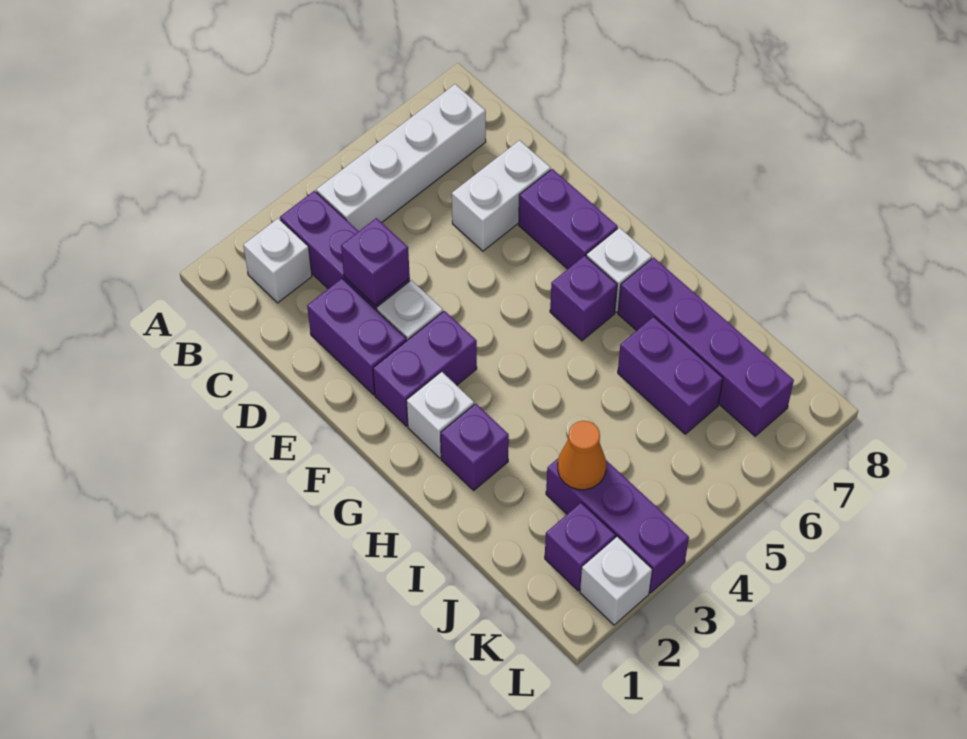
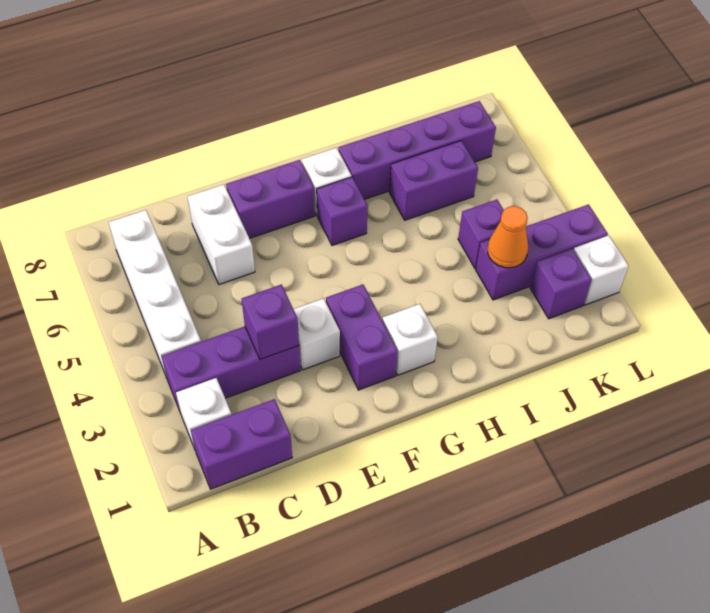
purple 1x2 brick [307,278,407,395] -> purple 1x2 brick moved to [191,399,292,489]
purple 1x1 brick [441,404,509,490] -> purple 1x1 brick moved to [458,199,503,268]

